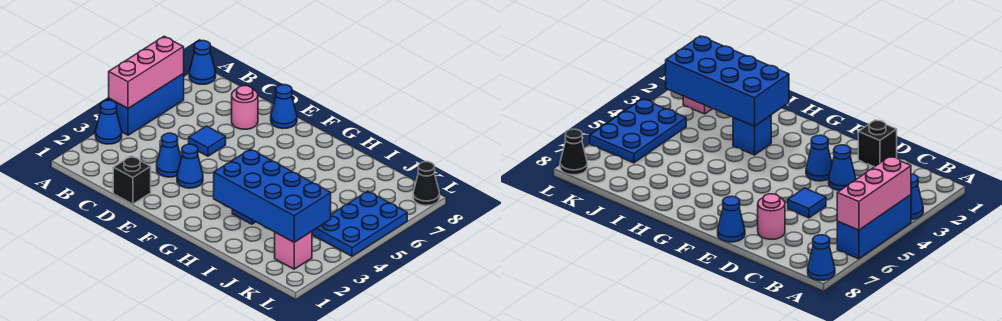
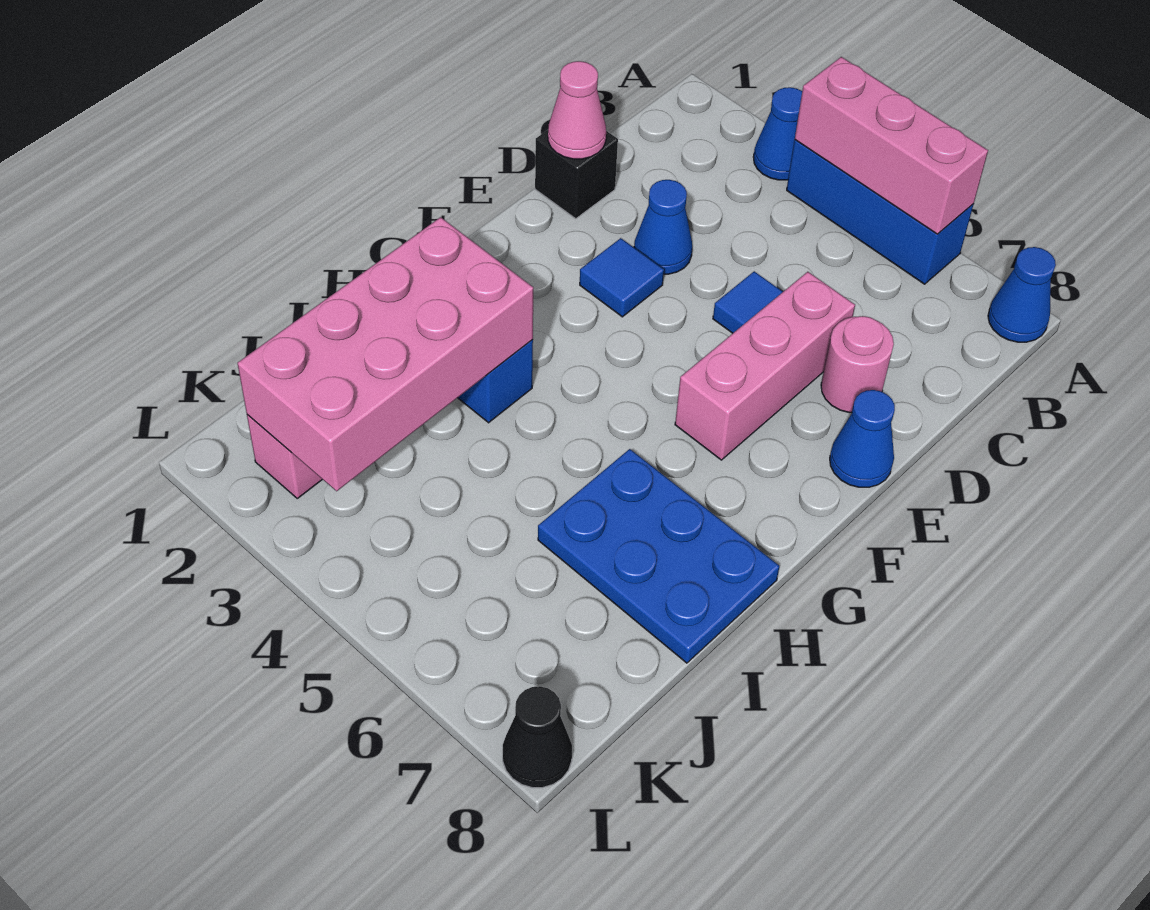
none -> pink 1x1 cone [548,61,606,159]
none -> pink 1x3 brick [675,272,855,460]
blue 1x1 cone [177,144,203,188] -> blue 1x1 tile [580,238,664,317]
blue 2x4 brick [214,149,331,242] -> pink 2x4 brick [237,217,533,491]
blue 2x3 plate [312,191,407,256] -> blue 2x3 plate moved to [538,449,780,663]

